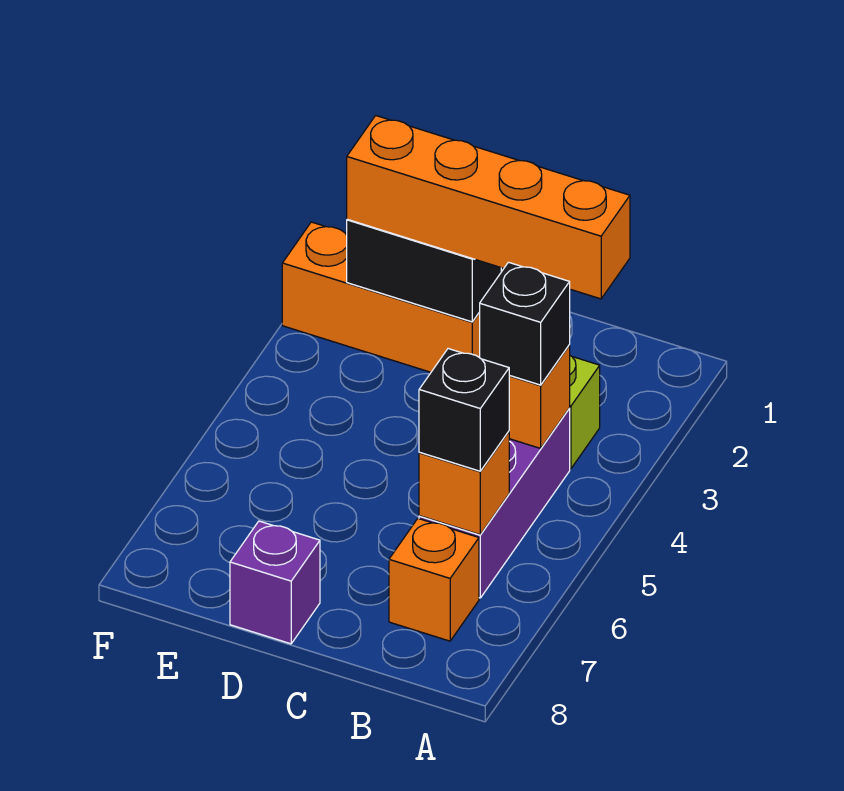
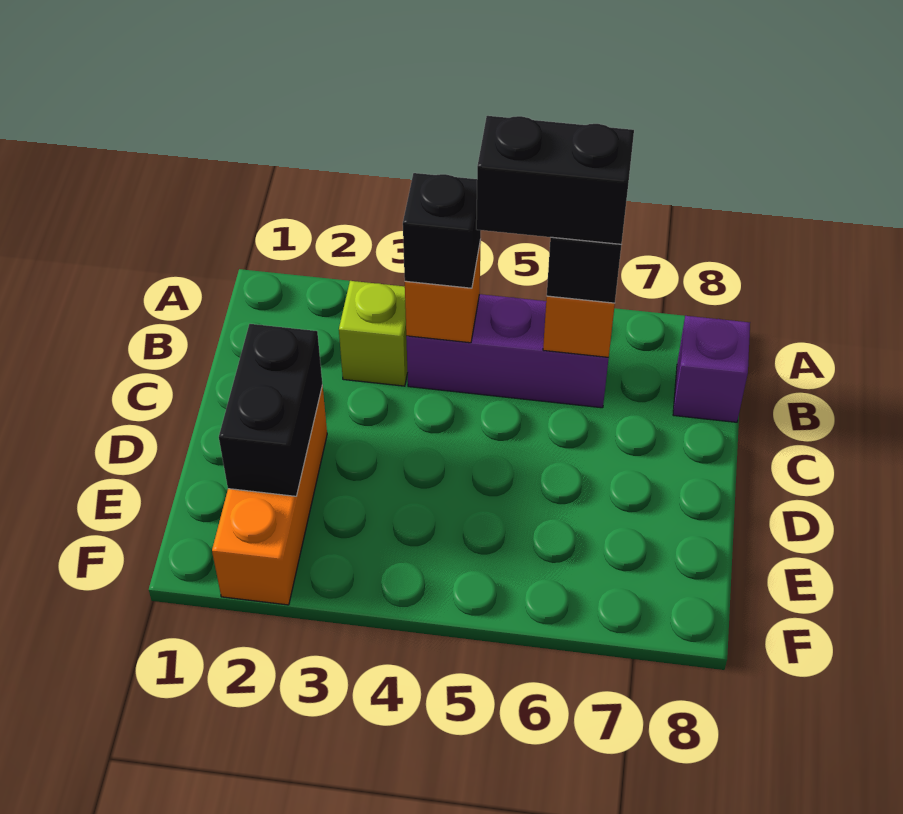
orange 1x4 brick [347,116,630,299] -> none
none -> black 1x2 brick [476,116,634,244]
orange 1x1 brick [389,519,479,641] -> none
purple 1x1 brick [230,521,320,644] -> purple 1x1 brick moved to [673,316,750,422]

